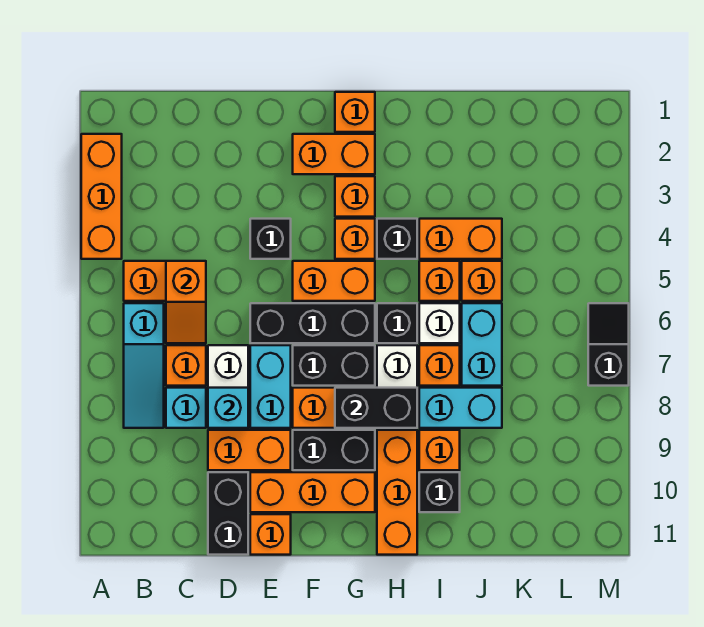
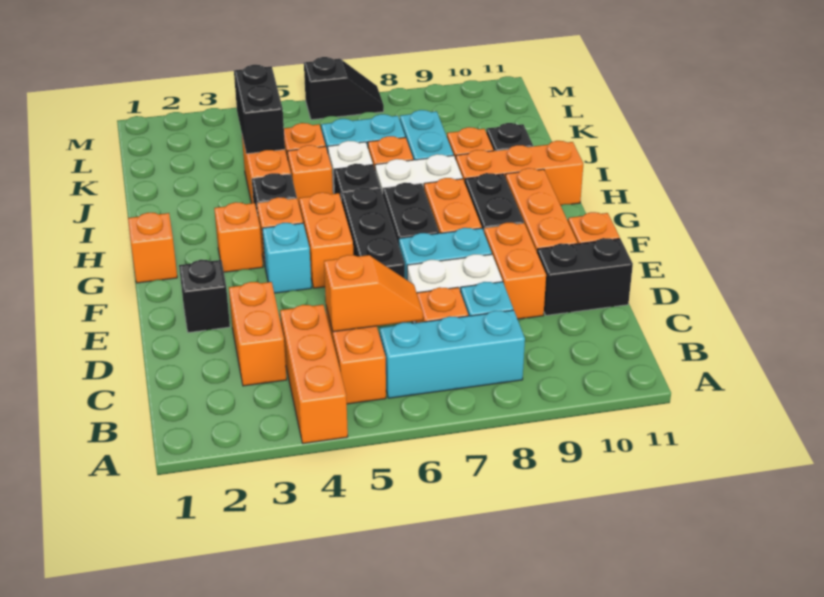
orange 1x3 brick [81,134,122,259] -> orange 1x3 brick turned to [280,305,348,444]
cyan 1x3 slope [124,303,164,428] -> cyan 1x3 brick [380,310,525,398]
cyan 1x1 brick [208,388,248,428] -> cyan 1x1 brick moved to [262,223,312,293]
black 1x1 brick [250,219,291,259] -> black 1x1 brick moved to [179,260,230,333]
orange 1x2 brick [293,134,375,174] -> orange 1x2 brick moved to [229,282,287,386]
black 1x2 brick [335,388,417,428] -> black 1x2 brick moved to [234,65,285,154]
black 1x2 slope [588,303,629,386] -> black 1x2 slope turned to [304,57,384,120]

